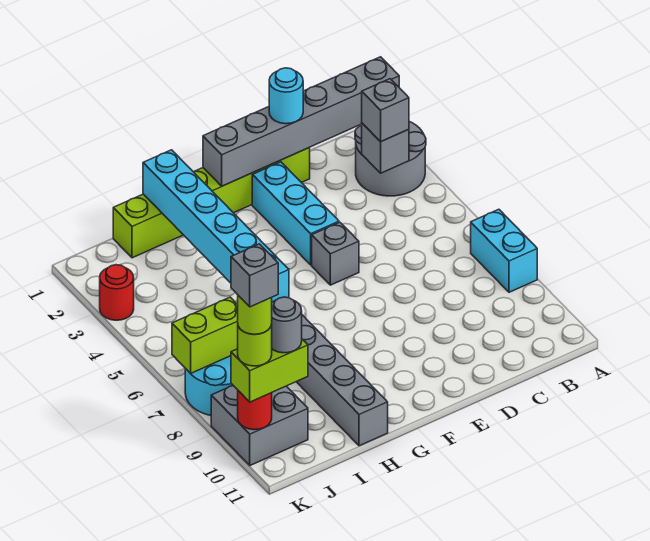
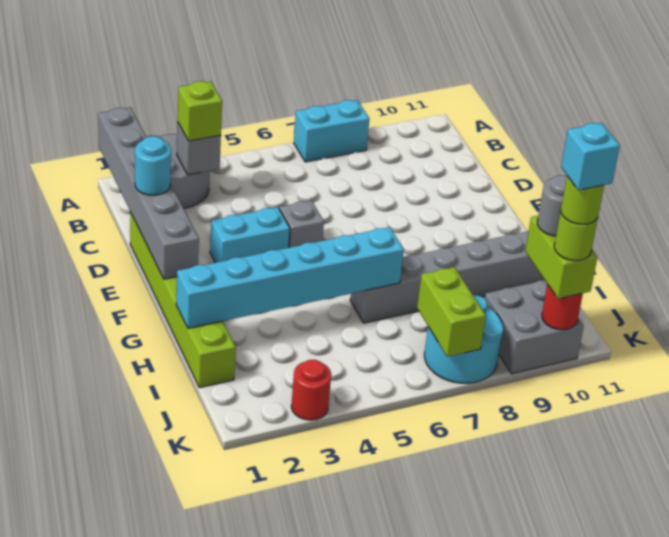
grey 1x1 brick [362,79,409,142] -> lime 1x1 brick [178,81,222,141]
cyan 1x3 brick [252,162,339,265] -> cyan 1x2 brick [210,207,290,263]
grey 1x1 brick [231,244,278,307] -> cyan 1x1 brick [561,123,620,190]

